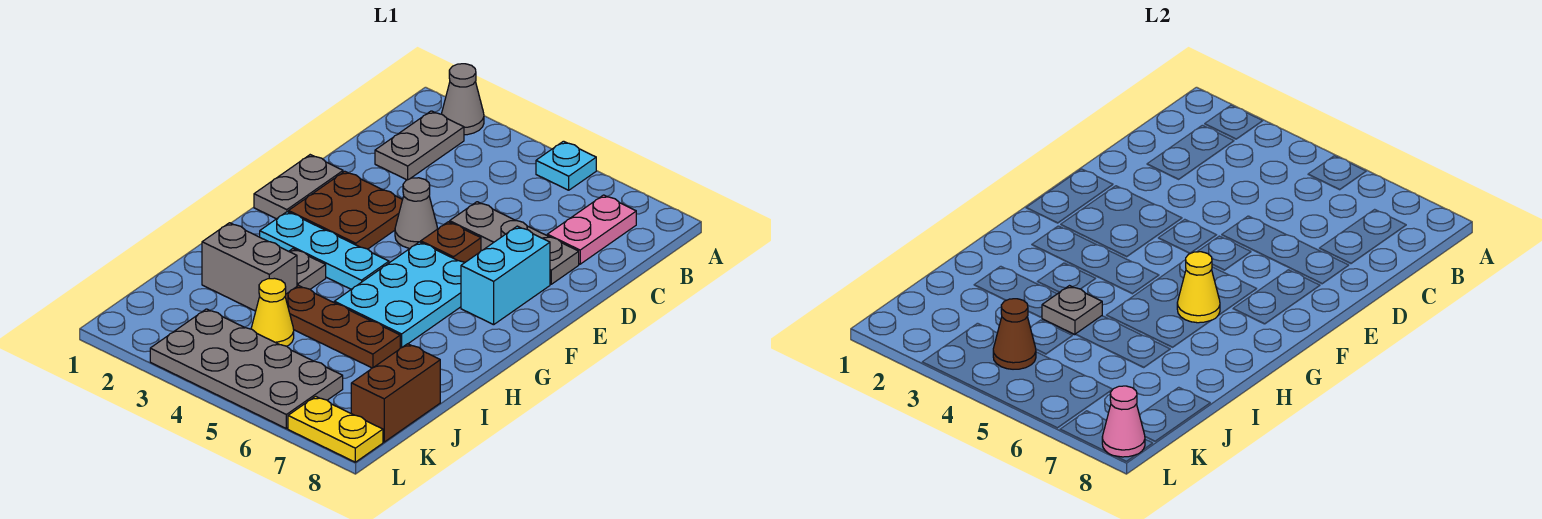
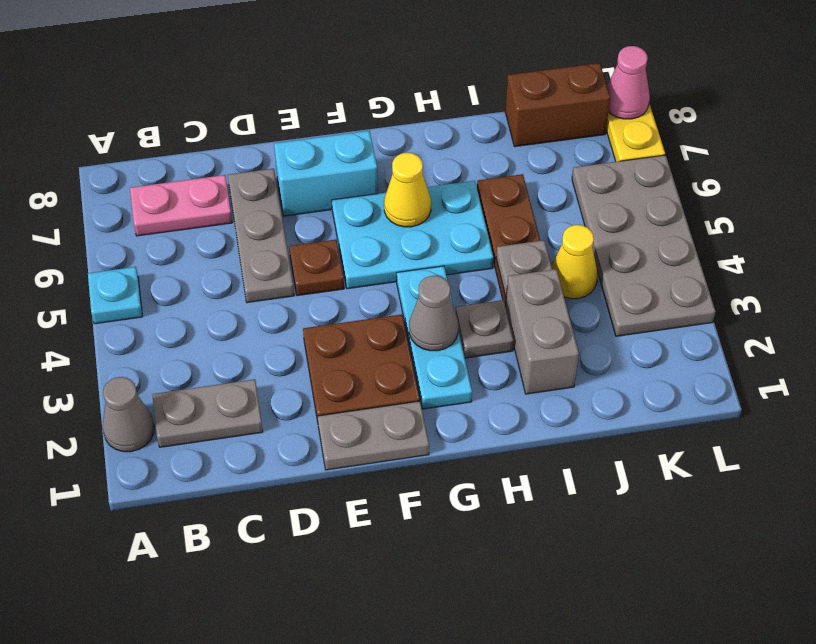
grey 1x1 cone [395,178,438,248] -> grey 1x1 cone moved to [409,276,458,351]
brown 1x1 cone [993,299,1036,369] -> none

